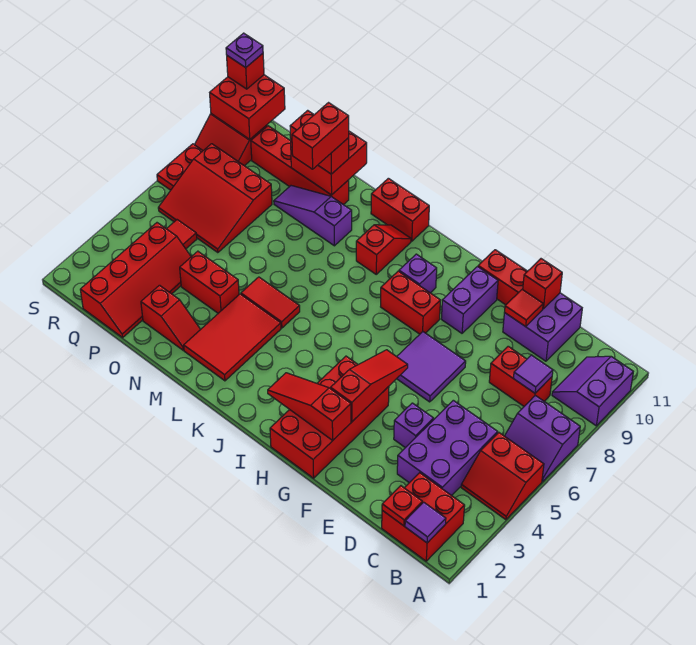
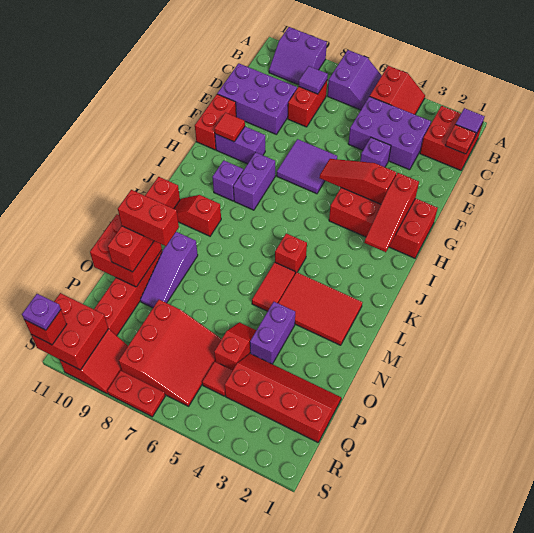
purple 2x2 brick [503,293,582,361] -> purple 2x3 brick [217,63,297,135]
red 1x1 tile [505,289,543,327] -> red 1x1 tile moved to [215,113,245,142]
red 1x1 brick [523,259,562,309] -> red 1x1 brick moved to [275,233,307,273]
red 1x2 brick [381,271,440,334] -> purple 1x2 brick [233,152,275,210]
red 1x2 slope [141,285,201,350] -> red 1x2 slope moved to [214,322,256,370]
red 1x2 brick [180,251,239,313] -> purple 1x2 brick [250,302,295,364]

